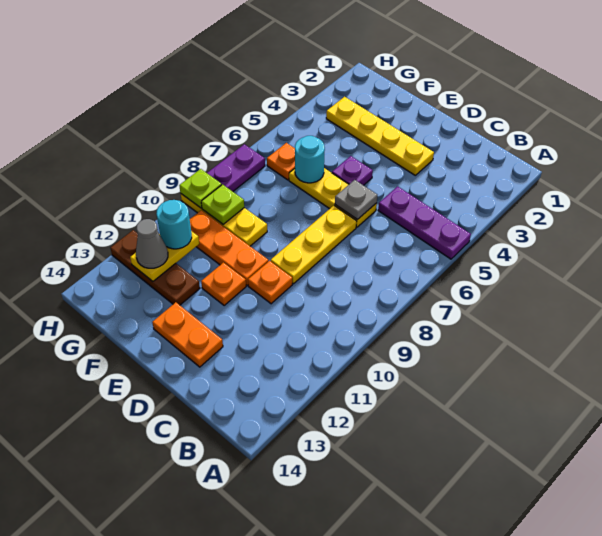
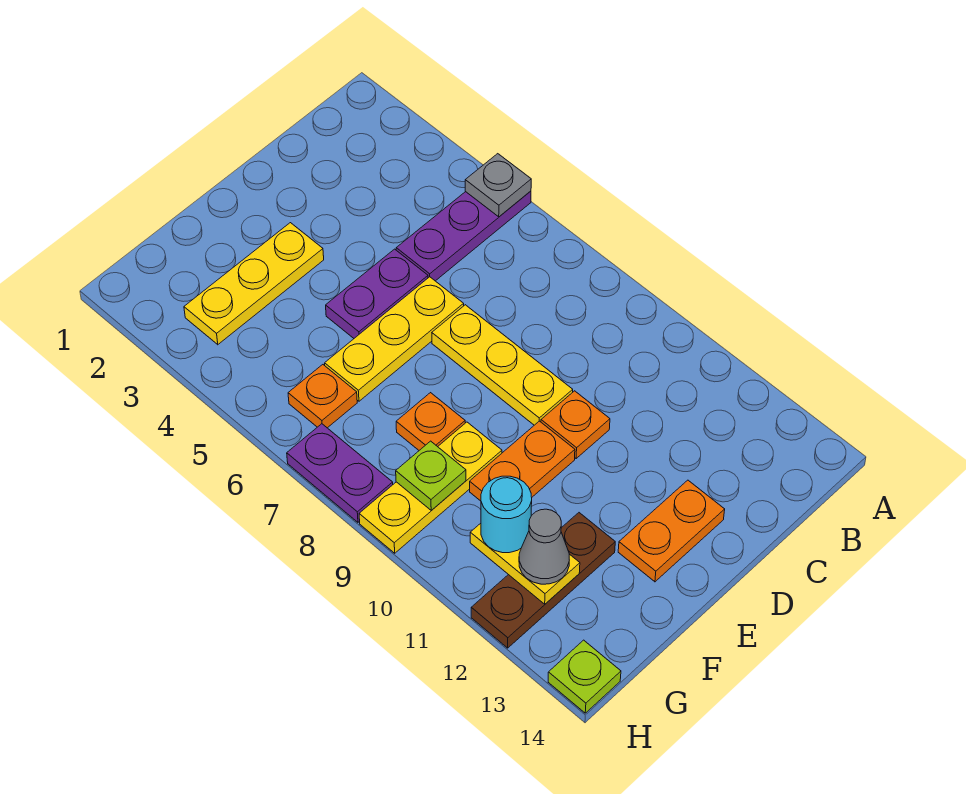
yellow 1x4 plate [326,97,434,175] -> yellow 1x3 plate [184,223,324,345]
grey 1x1 plate [335,180,377,220] -> grey 1x1 plate moved to [465,154,531,217]
purple 1x1 plate [332,156,373,185] -> purple 1x2 plate [326,249,428,338]
orange 1x3 plate [190,210,268,285] -> orange 1x2 plate [470,421,575,501]
orange 1x1 plate [201,263,246,305] -> orange 1x1 plate moved to [396,393,465,450]
cyan 1x1 round brick [295,136,325,183] -> none
lime 1x1 plate [179,169,222,208] -> lime 1x1 plate moved to [548,640,621,713]

